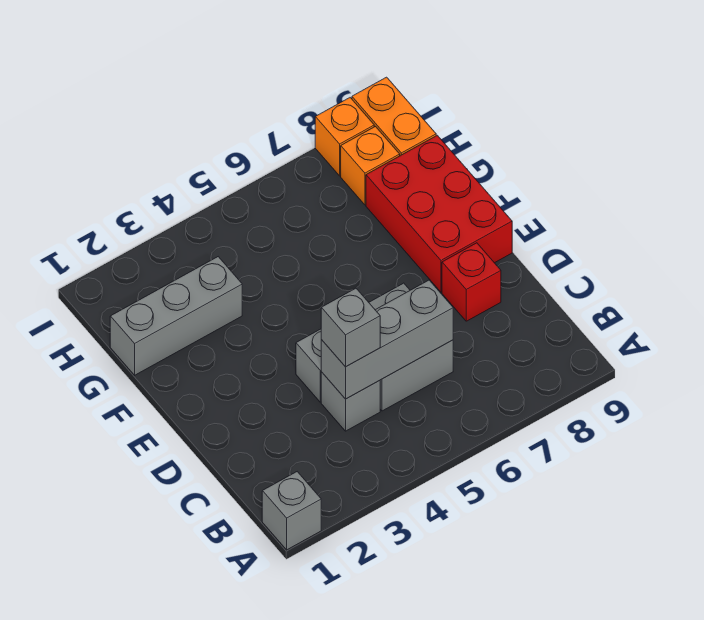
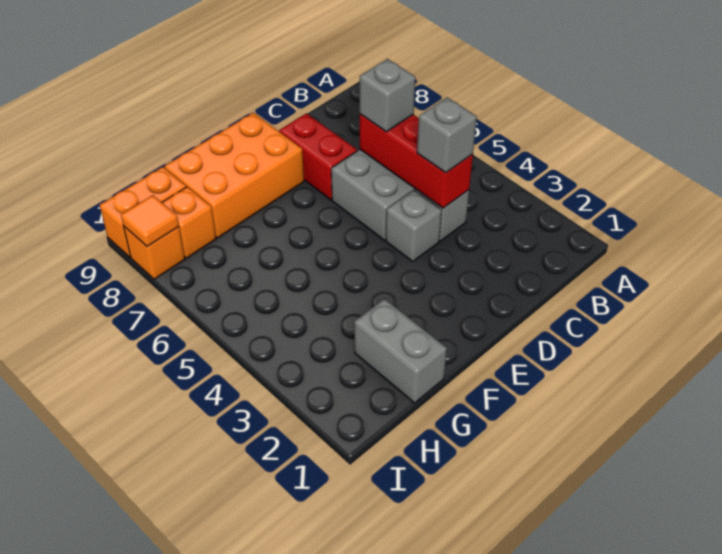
grey 1x1 brick [262,472,321,550] -> grey 1x1 brick moved to [360,59,415,132]
grey 1x3 brick [321,280,453,399] -> red 1x3 brick [360,114,473,208]
red 1x1 brick [442,243,501,321] -> red 1x2 brick [279,113,357,200]
red 2x3 brick [366,135,512,292] -> orange 2x3 brick [165,113,304,238]
grey 1x3 brick [110,257,242,375] -> grey 1x2 brick [354,299,447,403]
none -> orange 1x1 tile [121,195,179,247]

